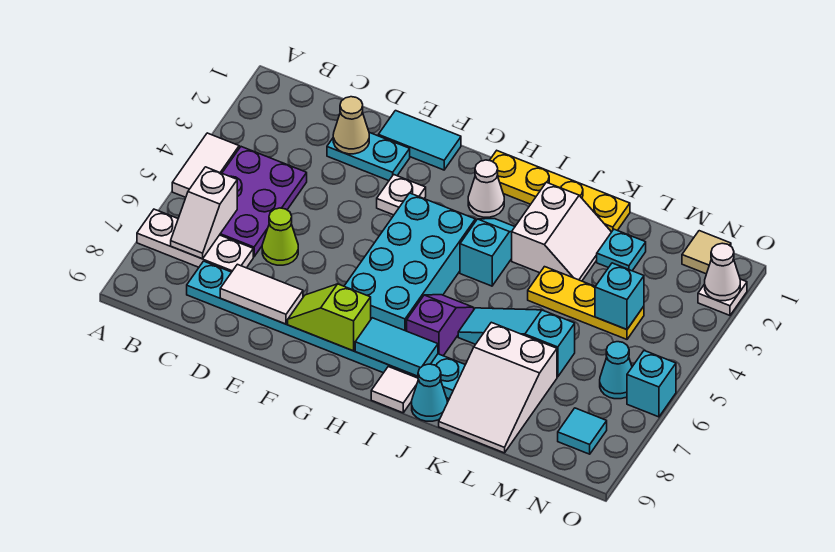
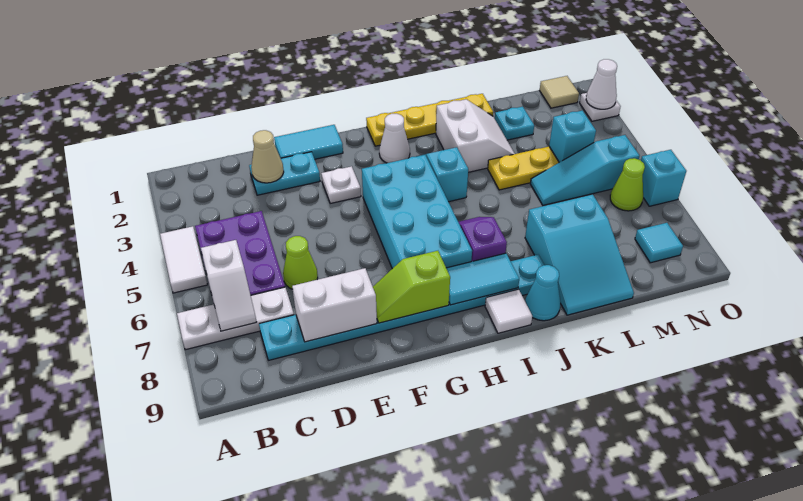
white 1x2 tile [220,264,303,324] -> white 1x2 brick [292,268,377,342]
cyan 1x3 slope [458,308,575,377] -> cyan 1x3 slope moved to [530,135,639,205]
white 2x3 slope [439,322,557,453] -> cyan 2x3 slope [525,194,634,315]
cyan 1x1 cone [600,342,632,399] -> lime 1x1 cone [610,158,645,211]

